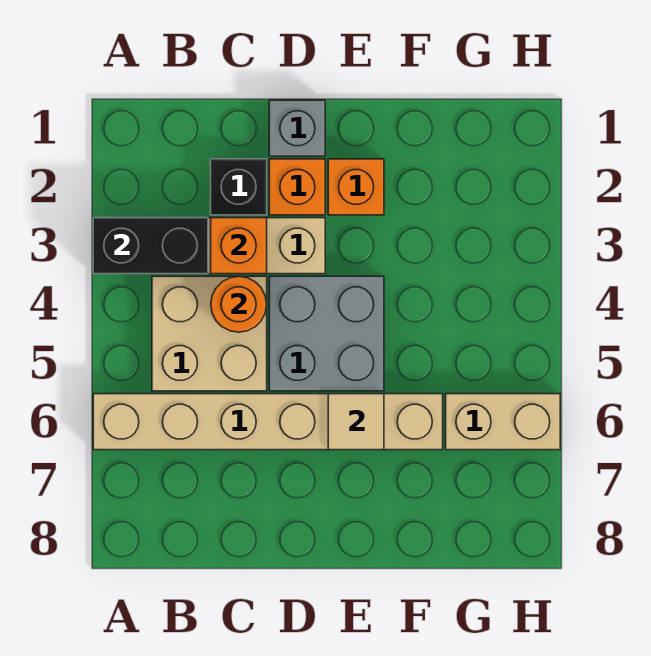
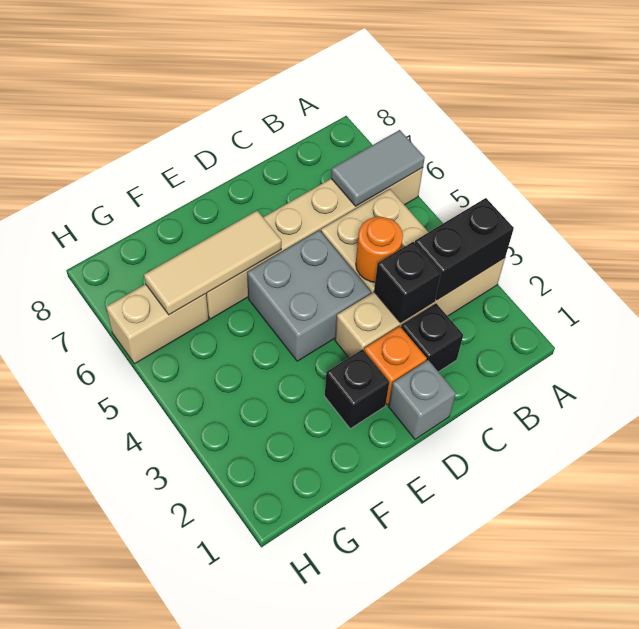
none -> grey 1x2 tile [331,130,425,206]
orange 1x1 brick [211,218,267,274] -> black 1x1 brick [374,242,441,323]
orange 1x1 brick [328,159,384,215] -> black 1x1 brick [325,349,389,429]
tan 1x1 tile [328,394,384,450] -> tan 1x3 tile [144,211,281,315]

